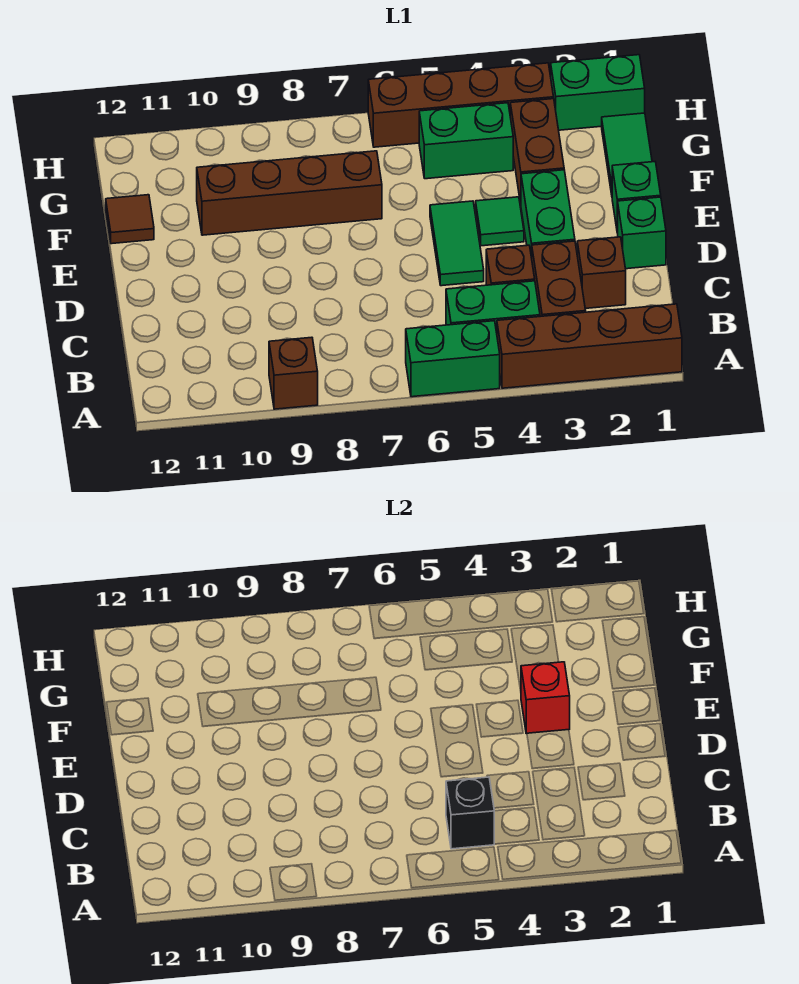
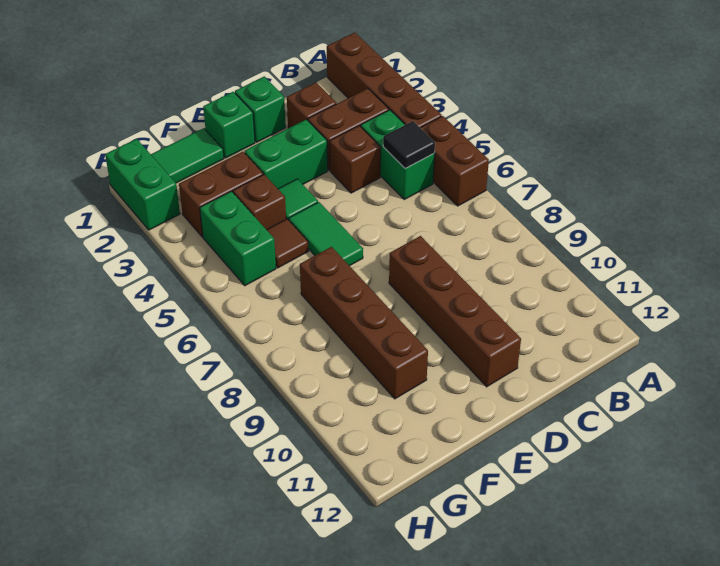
green 1x2 brick [406,321,500,397] -> brown 1x2 brick [421,116,489,206]
brown 1x1 brick [269,337,318,409] -> brown 1x1 brick moved to [233,175,286,230]
black 1x1 brick [446,777,494,849] -> black 1x1 tile [383,121,435,168]
green 1x2 tile [430,201,484,286] -> green 1x2 tile turned to [289,202,363,266]
red 1x1 brick [521,662,570,734] -> none
brown 1x1 tile [106,195,154,244] -> brown 1x1 tile moved to [267,219,309,268]
brown 1x4 brick [368,63,554,147] -> brown 1x4 brick moved to [389,236,521,387]

